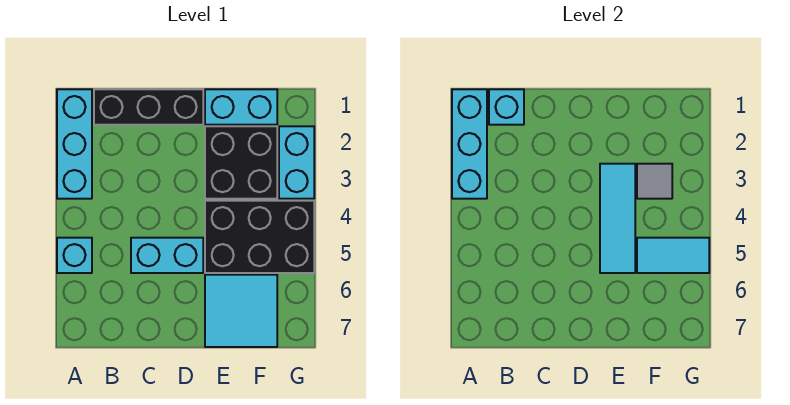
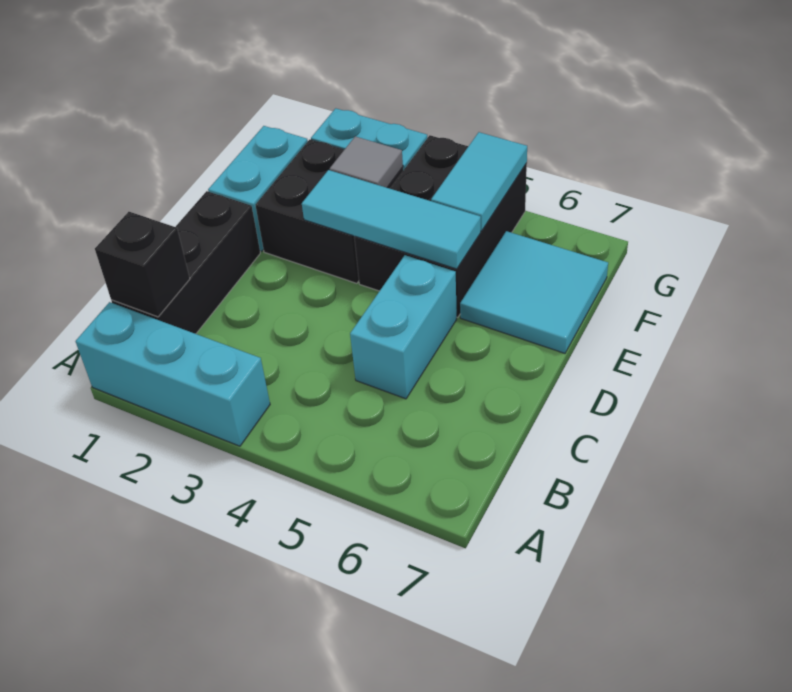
cyan 1x3 brick [452,89,487,199] -> none
cyan 1x1 brick [57,238,92,273] -> none
cyan 1x1 brick [489,89,524,125] -> black 1x1 brick [95,212,190,317]

